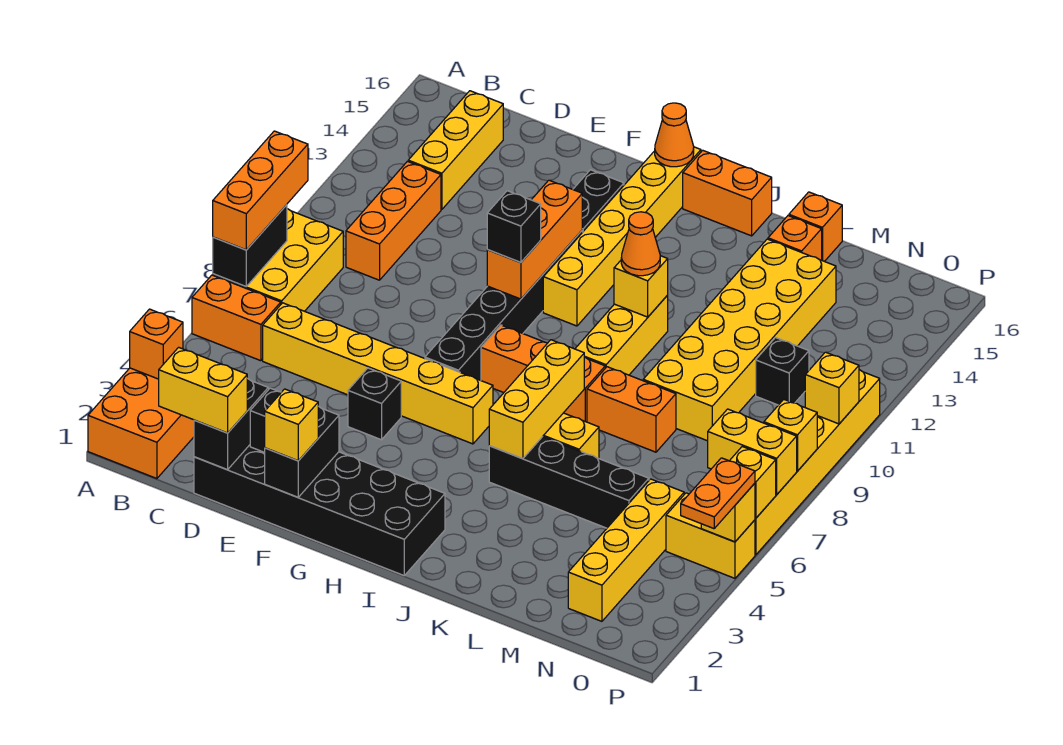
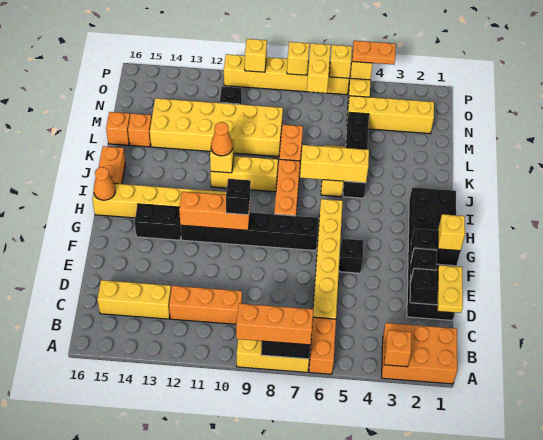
yellow 1x2 brick [159,347,247,433] -> yellow 1x2 plate [438,265,463,313]

